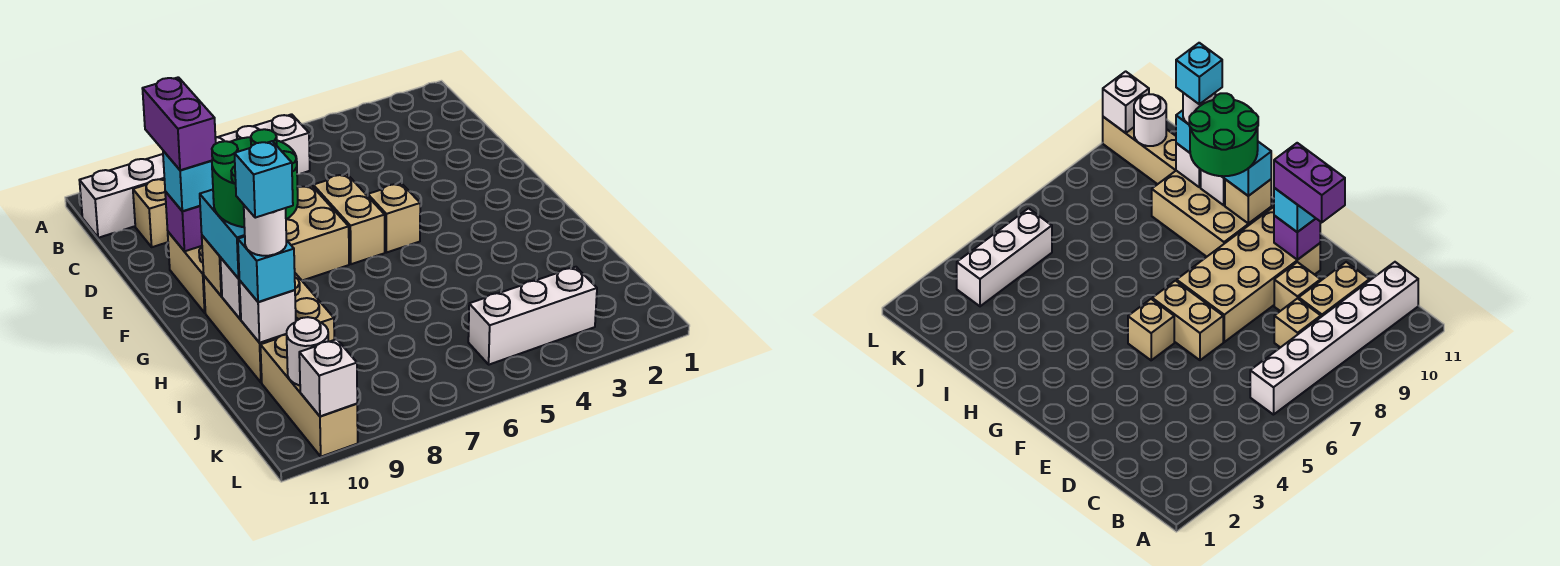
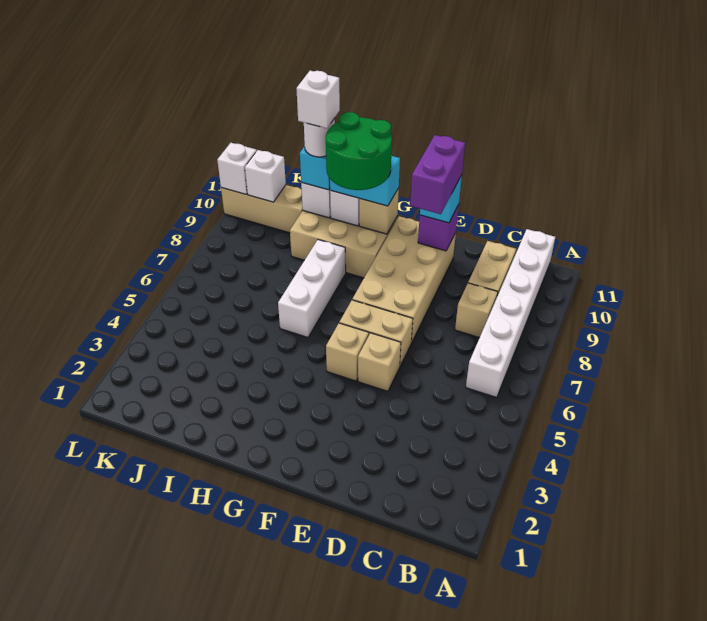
tan 1x1 brick [1274,262,1321,311] -> tan 1x1 brick moved to [358,333,401,391]
purple 1x2 brick [142,77,216,170] -> purple 1x2 brick turned to [410,135,465,214]
cyan 1x1 brick [234,141,293,218] -> white 1x1 brick [296,71,340,128]
white 1x3 brick [468,267,597,365] -> white 1x3 brick moved to [278,240,346,337]
white 1x1 round brick [287,317,328,385] -> white 1x1 brick [245,150,286,202]

